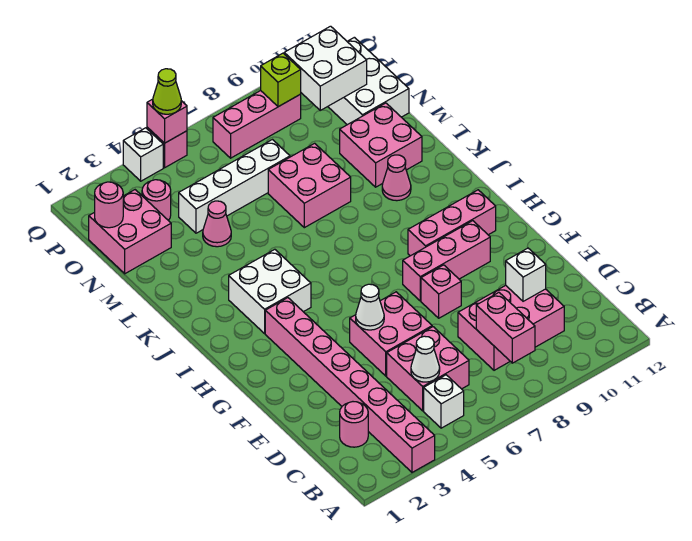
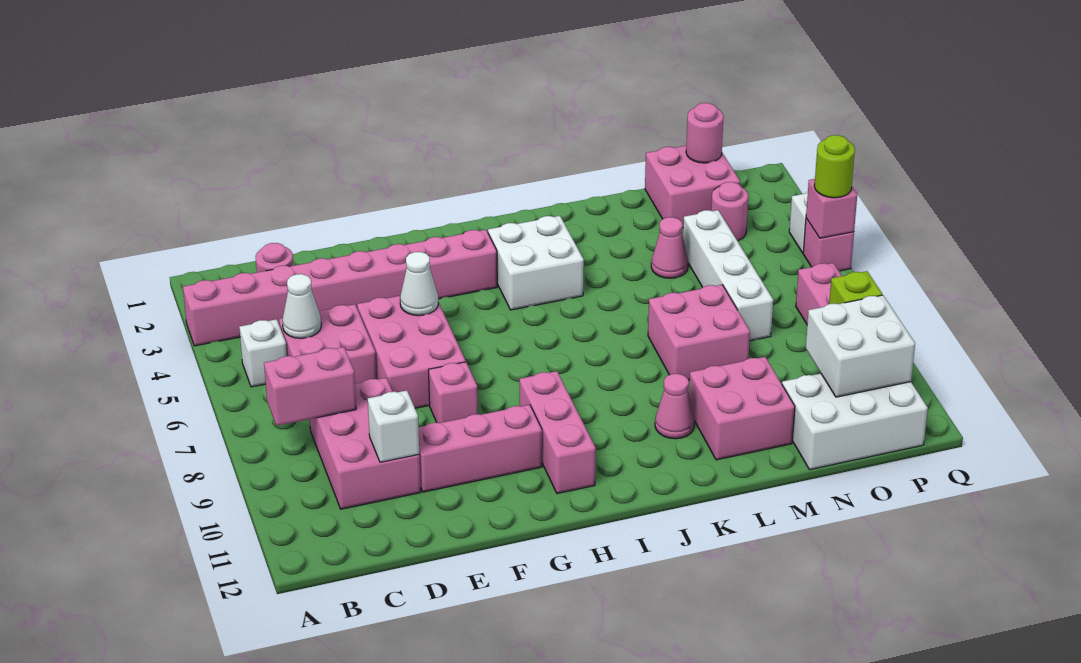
pink 2x2 brick [350,292,432,376] -> pink 2x3 brick [357,296,466,408]
pink 1x3 brick [403,221,490,301] -> pink 1x3 brick turned to [419,405,542,492]
lime 1x1 cone [153,69,181,114] -> lime 1x1 round brick [814,135,855,198]

